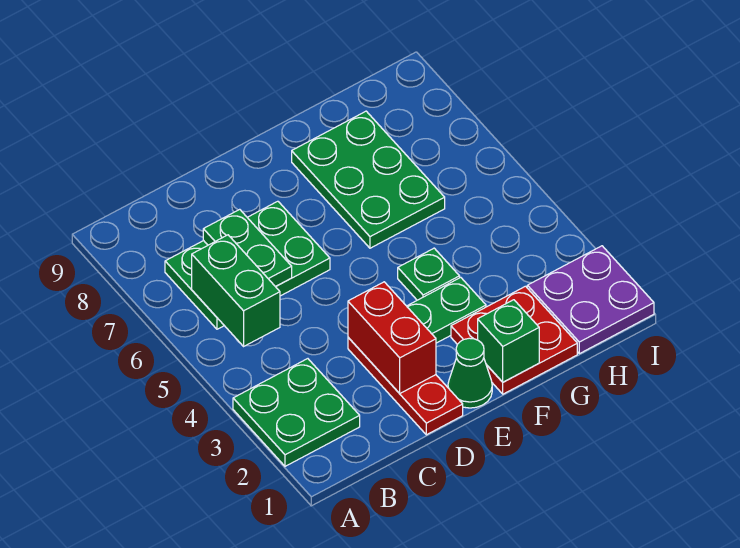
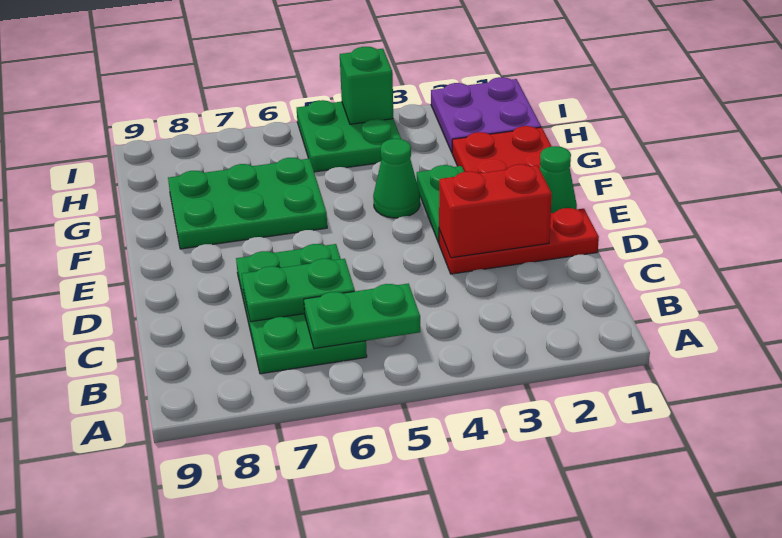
green 2x2 plate [233,359,360,466] -> green 2x2 plate moved to [297,100,401,172]
green 1x2 brick [192,235,280,346] -> green 1x2 plate [304,284,420,349]
green 1x1 brick [478,300,539,382] -> green 1x1 brick moved to [340,47,393,124]
green 1x1 plate [398,248,460,300] -> green 1x1 cone [373,139,420,218]

